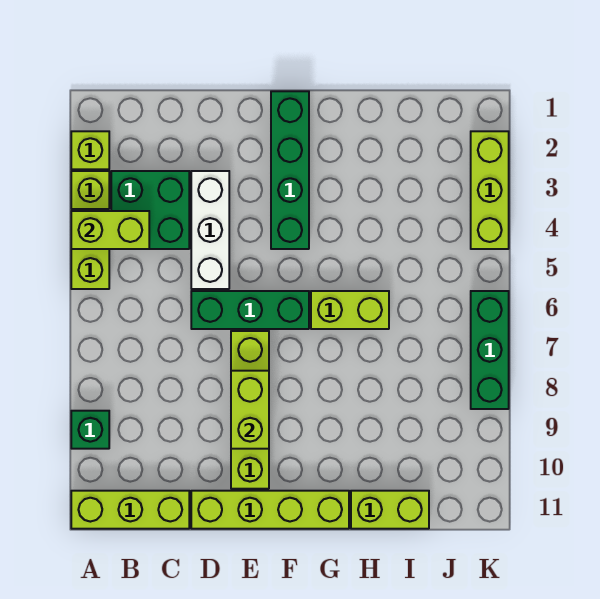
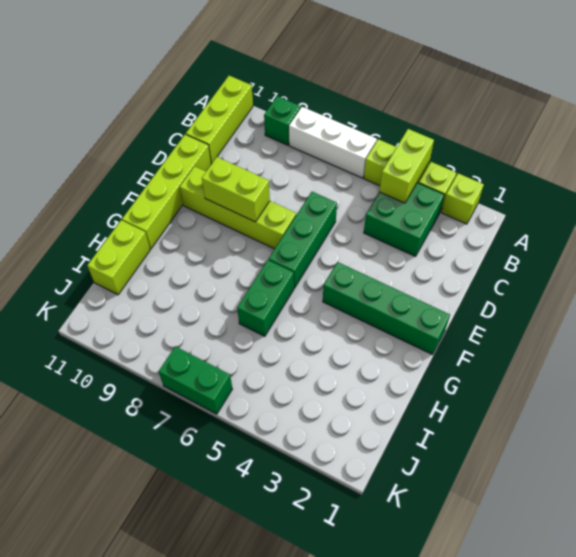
white 1x3 brick [191,171,229,289] -> white 1x3 brick moved to [289,107,377,178]
lime 1x2 brick [311,291,389,329] -> green 1x2 brick [237,260,294,336]
lime 1x3 brick [471,131,509,249] -> none
green 1x3 brick [471,291,509,409] -> green 1x2 brick [159,346,232,414]

